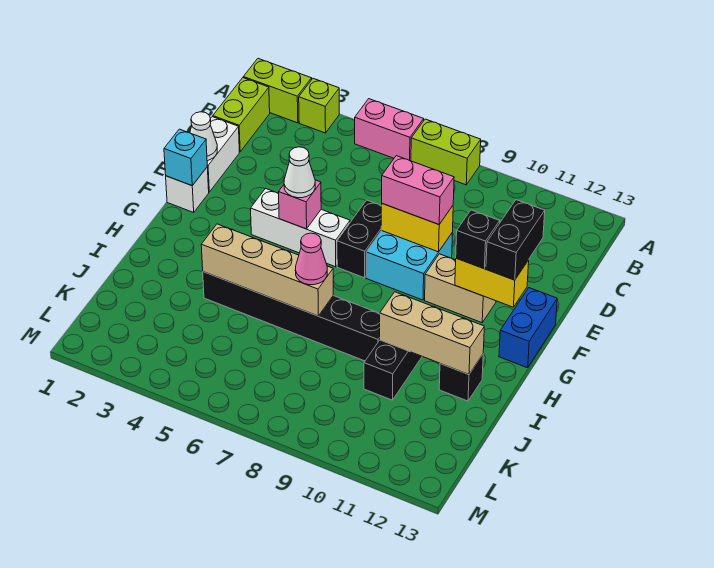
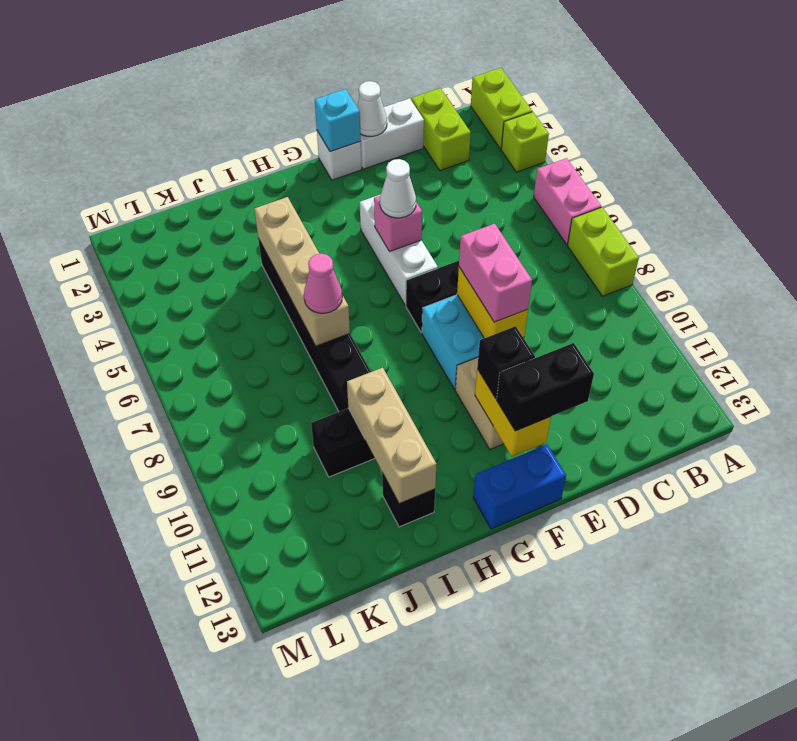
lime 1x2 brick [213,78,270,152] -> lime 1x2 brick turned to [411,88,471,171]

